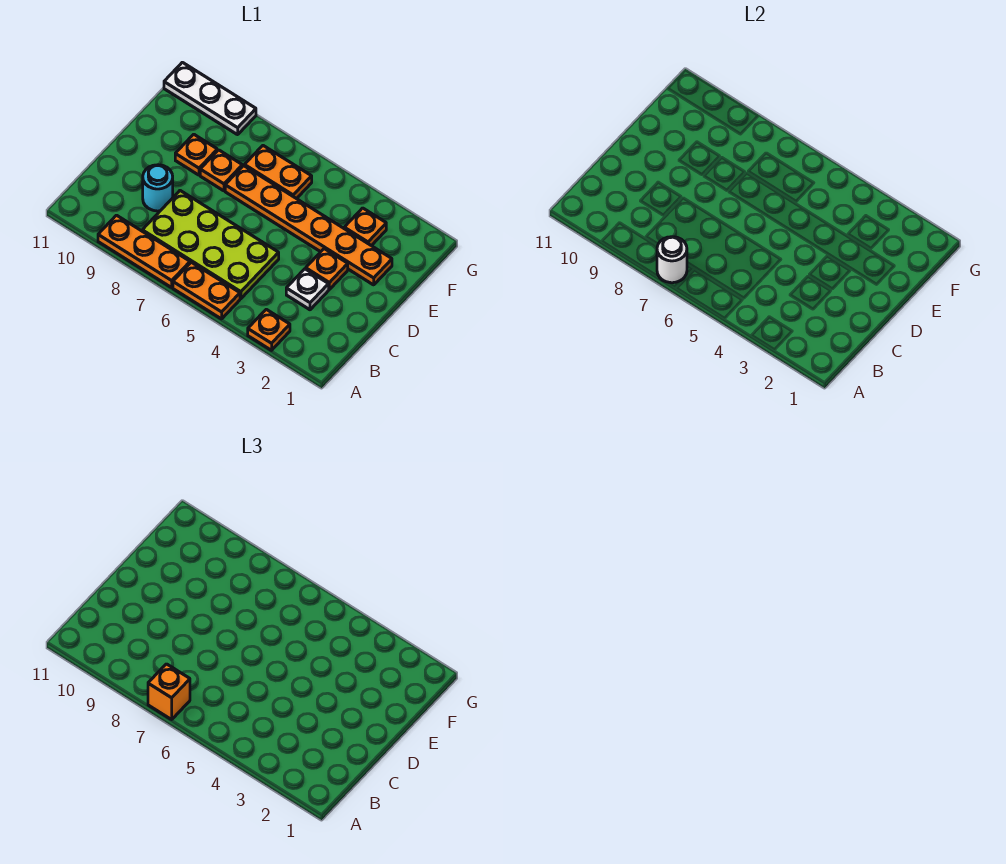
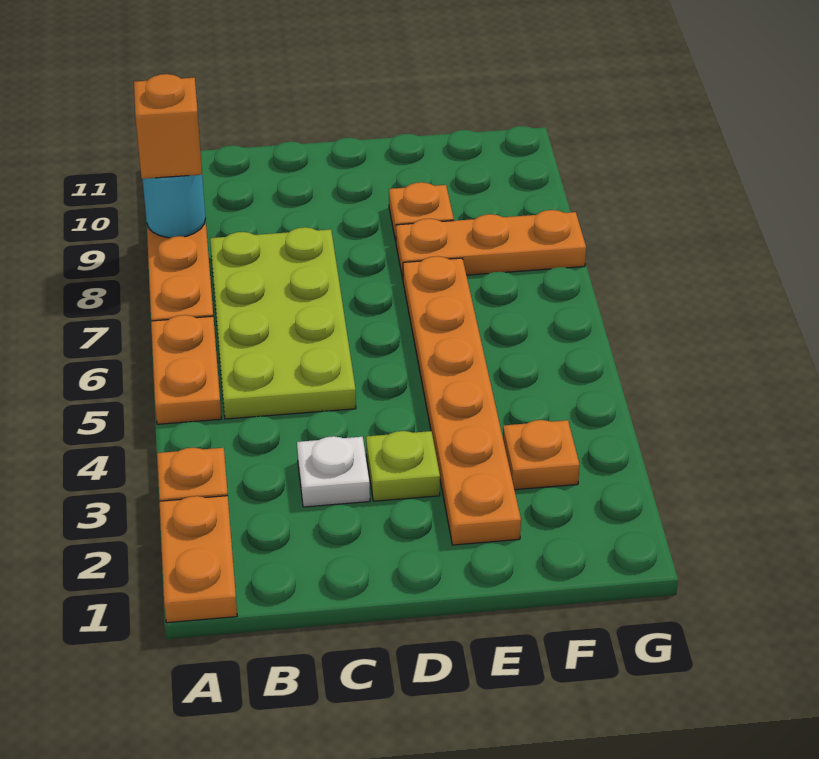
white 1x1 round brick [657,237,687,283] -> none
orange 1x1 brick [148,664,190,719] -> orange 1x1 brick moved to [134,74,202,179]
cyan 1x1 round brick [143,165,173,211] -> cyan 1x1 round brick moved to [142,175,206,238]
orange 1x1 plate [306,249,348,289] -> lime 1x1 plate [366,431,440,501]
orange 1x1 plate [200,150,242,191] -> orange 1x3 plate [396,210,586,279]
orange 1x2 plate [244,146,312,199] -> orange 1x2 plate moved to [160,496,237,623]
white 1x3 plate [164,62,256,135] -> none

